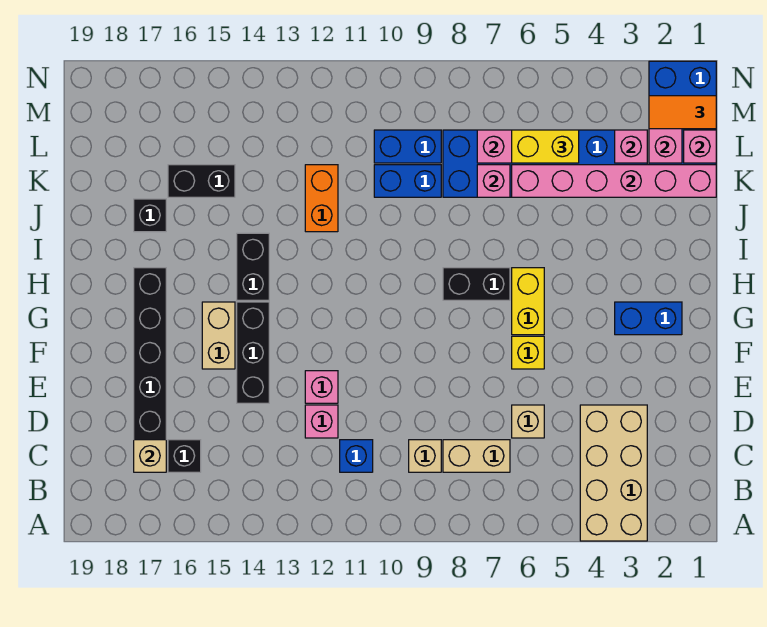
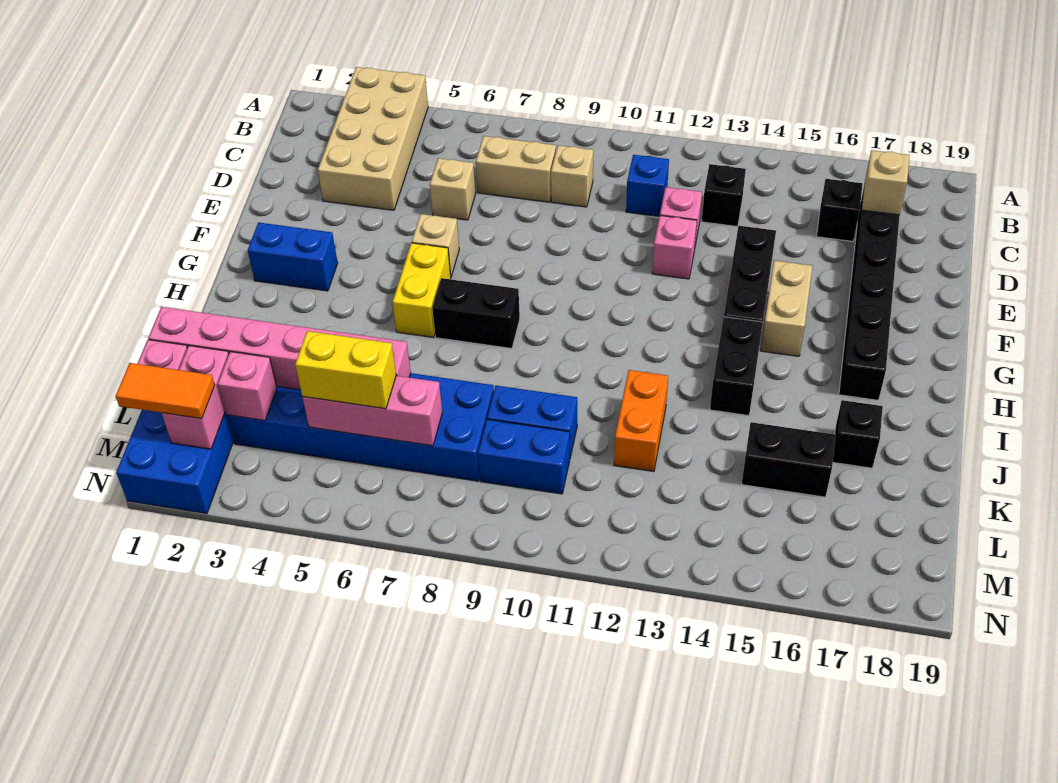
none -> black 1x1 brick [702,164,746,227]
yellow 1x1 brick [512,336,544,369] -> tan 1x1 brick [412,214,459,276]
pink 1x1 brick [477,165,510,197] -> none

